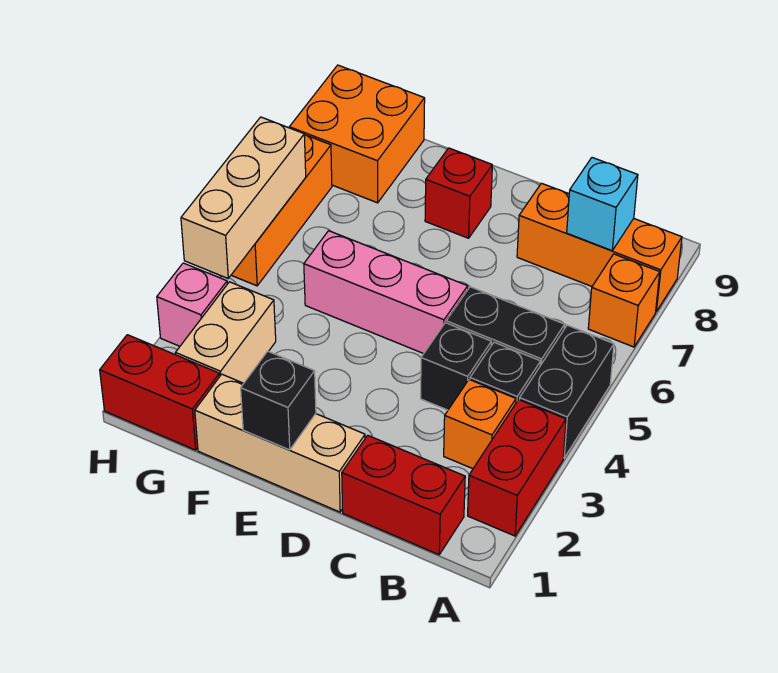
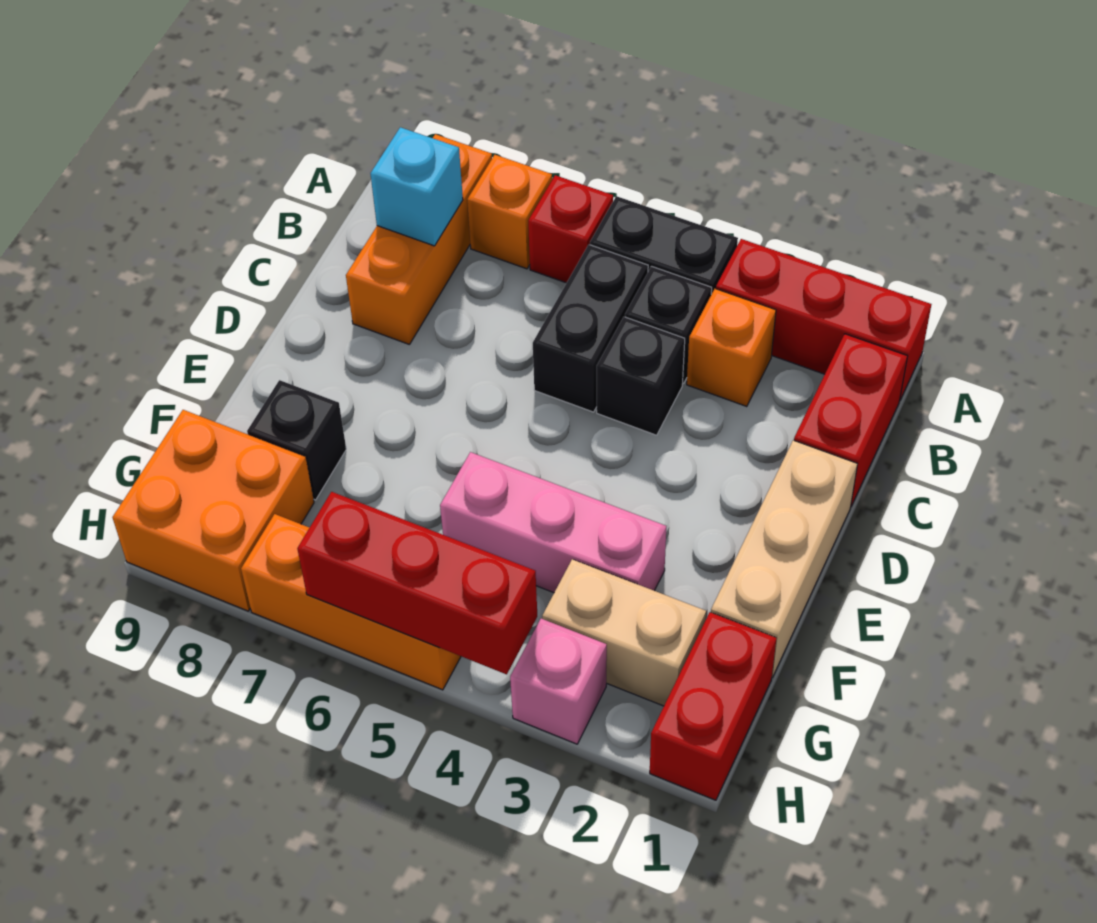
red 1x2 brick [468,400,566,536] -> red 1x3 brick [716,239,931,401]
pink 1x3 brick [304,231,468,354] -> pink 1x3 brick turned to [440,452,666,593]
black 1x1 brick [241,351,316,450] -> black 1x1 brick moved to [247,380,346,500]
red 1x1 brick [425,148,492,238] -> red 1x1 brick moved to [528,175,613,283]
tan 1x3 brick [181,117,306,278] -> red 1x3 brick [297,492,537,674]

